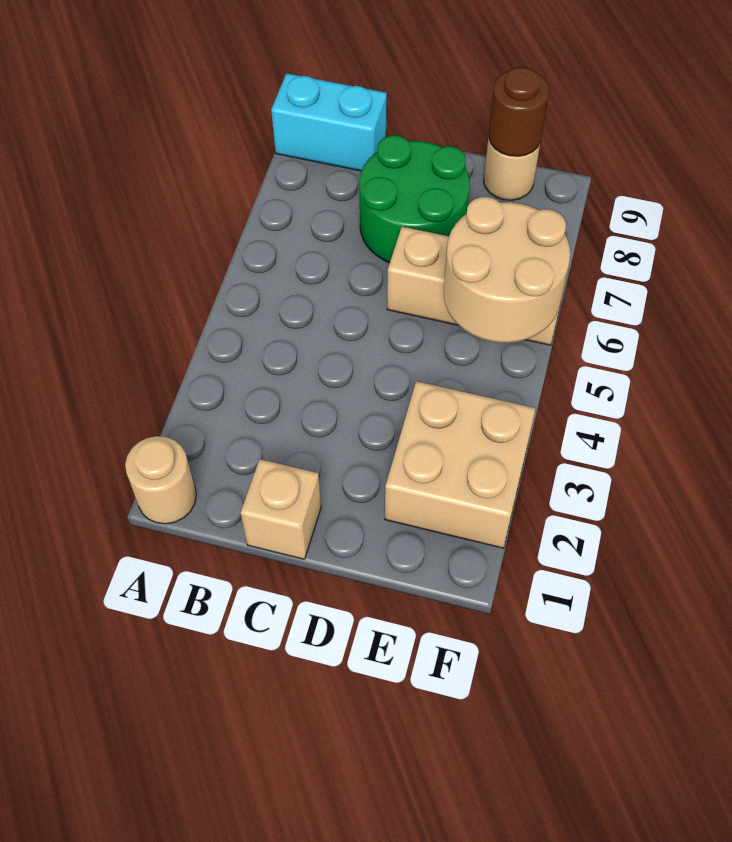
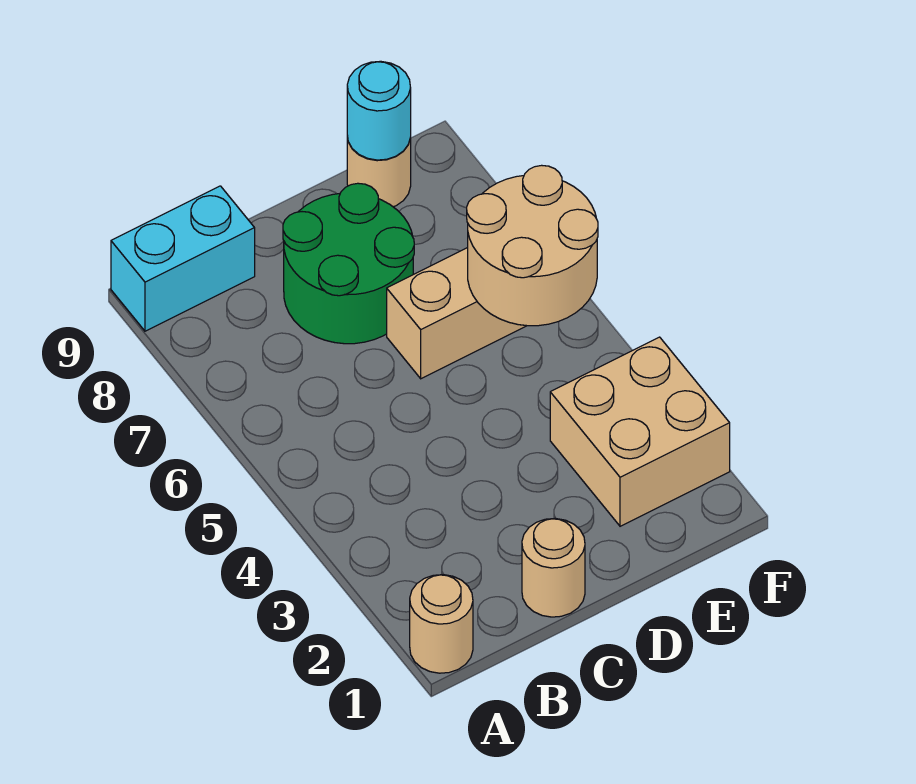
tan 1x1 brick [241,459,321,559] -> tan 1x1 round brick [522,518,585,617]
brown 1x1 round brick [489,67,549,156] -> cyan 1x1 round brick [347,61,411,160]

